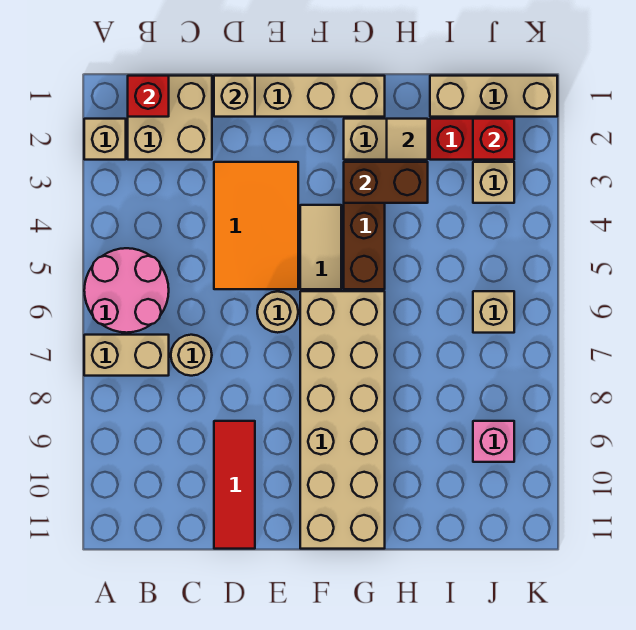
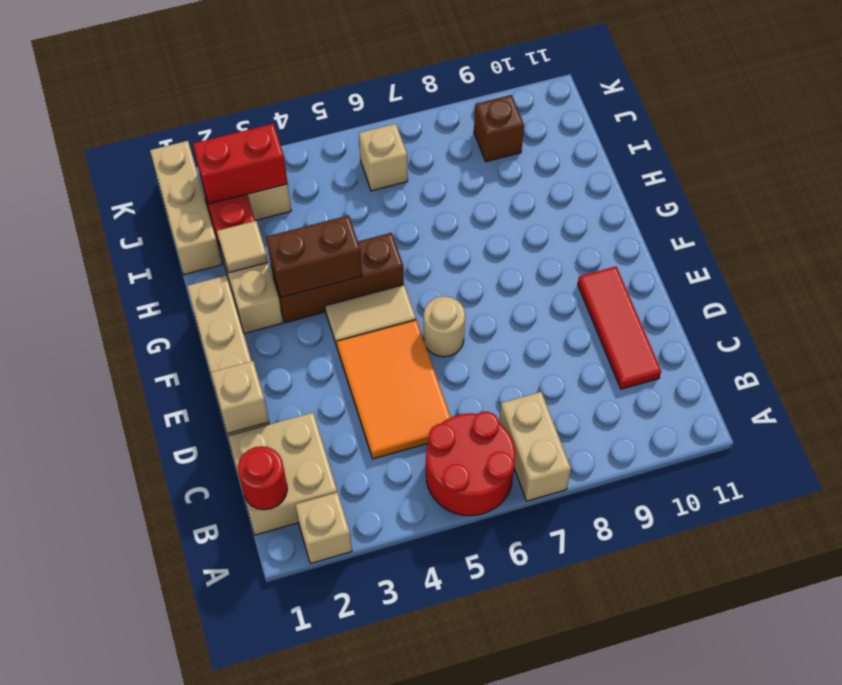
pink 2x2 round brick [84,248,169,333] -> red 2x2 round brick [426,412,515,516]
red 1x1 brick [128,76,169,117] -> red 1x1 round brick [238,446,287,510]
tan 1x1 round brick [171,335,212,376] -> none
orange 2x3 tile [214,162,298,289] -> orange 2x3 tile turned to [337,320,451,459]
red 1x3 tile [214,421,255,549] -> red 1x3 tile turned to [578,266,661,389]
tan 2x6 brick [300,291,385,549] -> none
brown 1x2 brick [344,162,428,203] -> brown 1x2 brick turned to [266,215,362,297]
red 1x1 brick [473,119,514,160] -> red 1x2 brick [193,124,288,204]
pink 1x1 brick [473,421,514,462] -> brown 1x1 brick [474,95,524,162]

